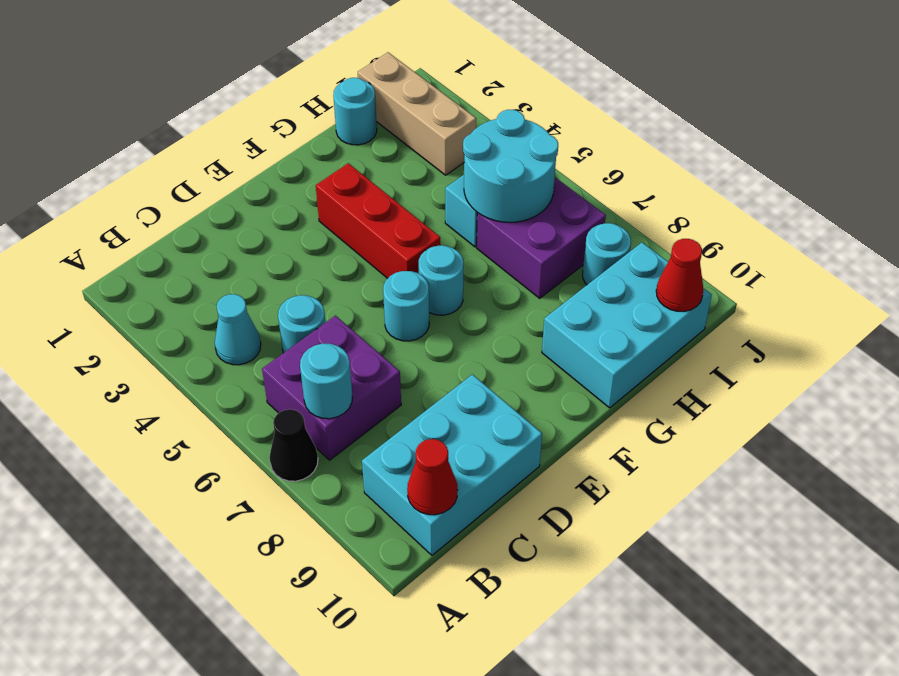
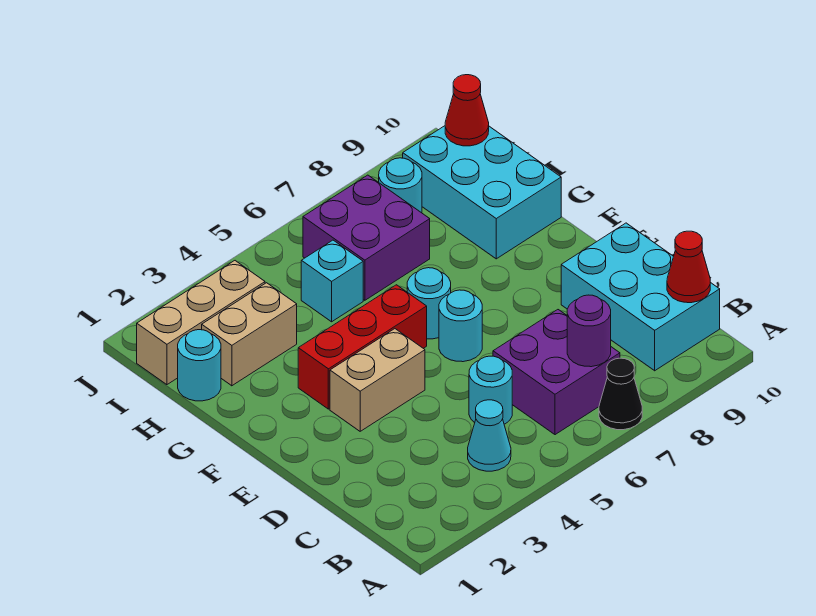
cyan 1x1 round brick [300,344,352,419] -> purple 1x1 round brick [567,295,611,367]
none -> tan 1x2 brick [330,329,425,431]
none -> tan 1x2 brick [202,283,297,386]
cyan 2x2 round brick [463,110,558,222] -> none

